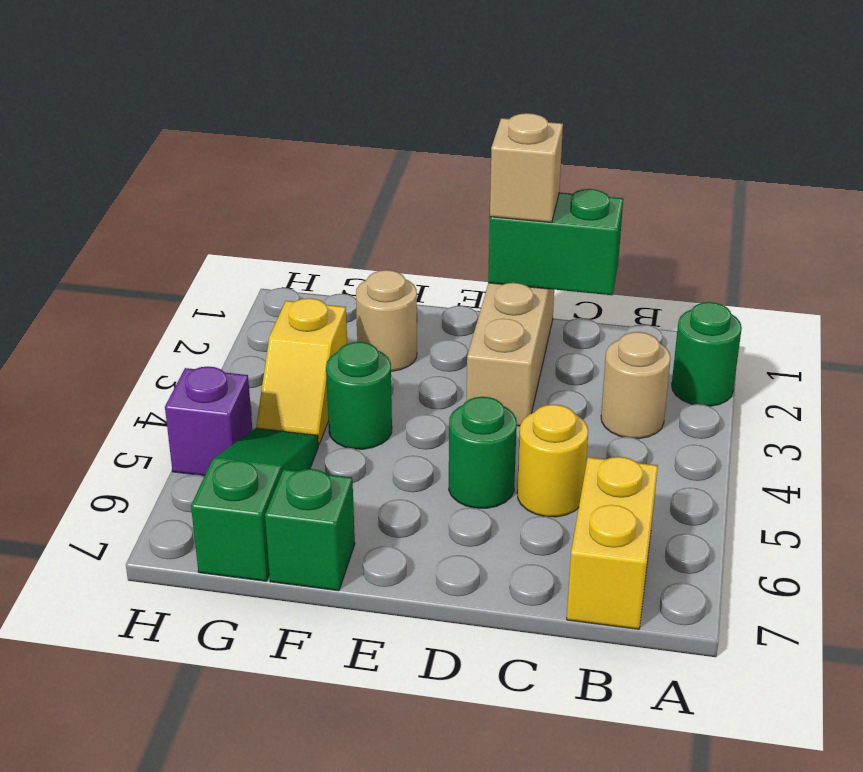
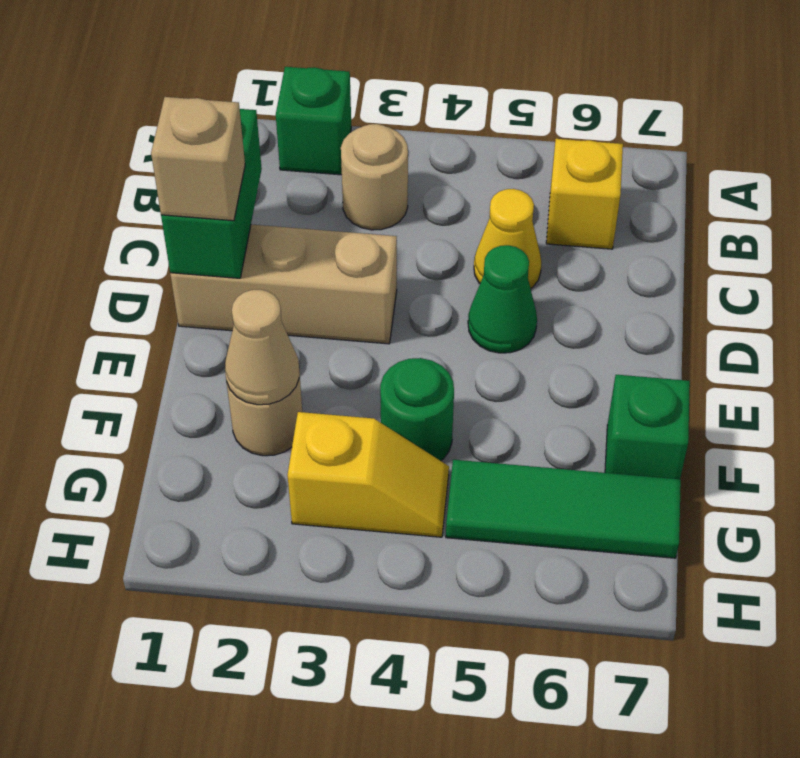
green 1x1 round brick [672,302,742,406] -> green 1x1 brick [276,67,351,175]
yellow 1x2 brick [567,457,658,629] -> yellow 1x1 brick [546,139,623,249]
yellow 1x1 round brick [517,404,588,517] -> yellow 1x1 cone [474,189,542,289]
green 1x1 round brick [449,397,517,508] -> green 1x1 cone [468,245,537,353]
none -> tan 1x1 cone [225,289,299,405]
green 1x3 slope [191,428,318,581] -> green 1x3 tile [446,460,681,558]
purple 1x1 brick [165,366,252,476] -> none

